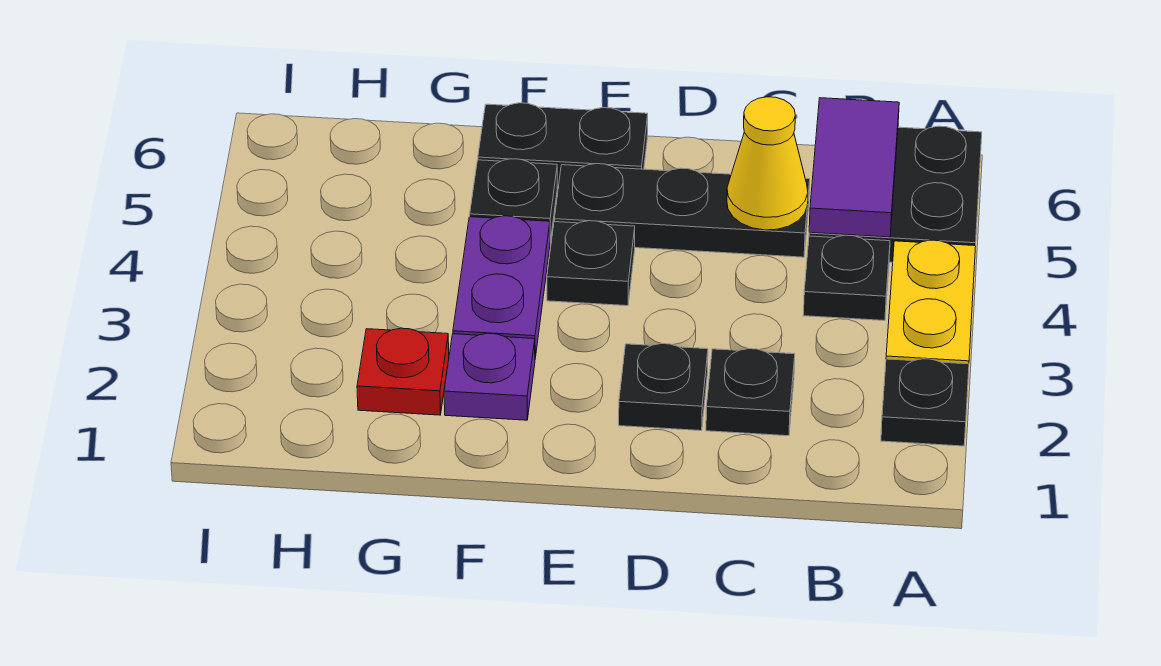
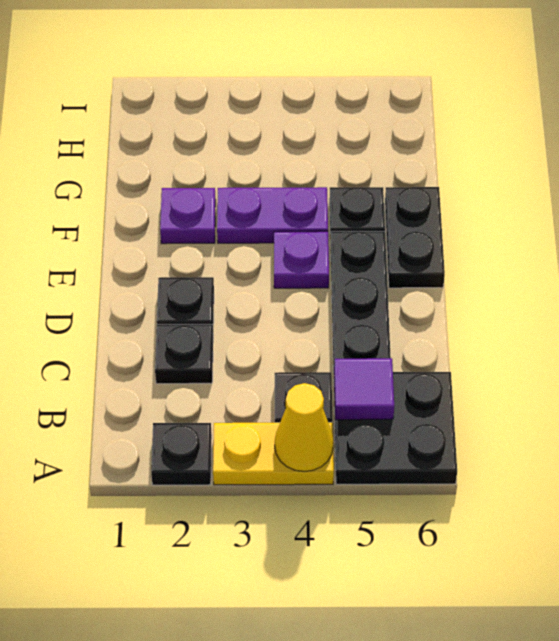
purple 1x2 tile [809,98,899,237] -> purple 1x1 tile [334,358,394,420]
yellow 1x1 cone [727,97,808,230] -> yellow 1x1 cone moved to [275,383,333,472]
black 1x1 plate [547,221,635,306] -> purple 1x1 plate [274,231,329,288]
red 1x1 plate [357,328,449,415] -> none

